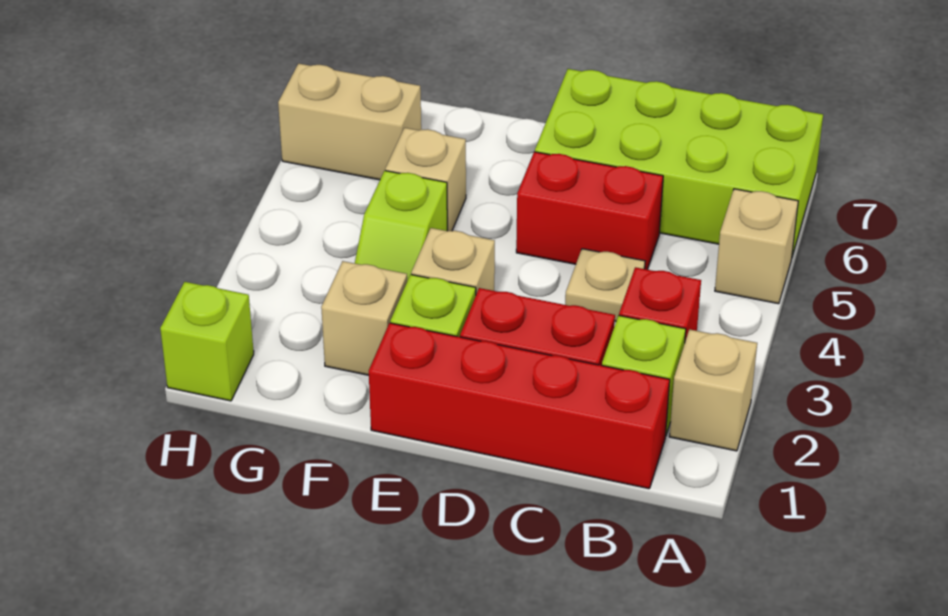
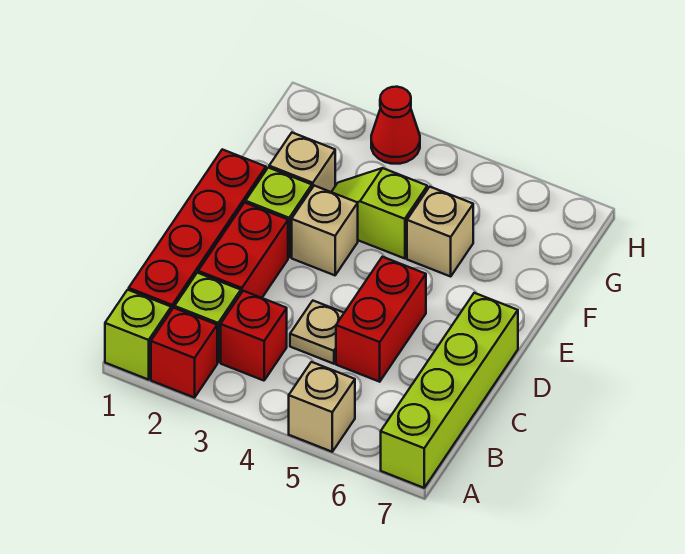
tan 1x1 brick [669,329,757,451] -> red 1x1 brick [151,308,217,398]
lime 2x4 brick [535,69,823,256] -> lime 1x4 brick [381,293,518,488]
tan 1x2 brick [278,64,421,180] -> none
lime 1x1 brick [160,282,254,401] -> lime 1x1 brick moved to [105,290,171,380]
none -> red 1x1 cone [371,87,420,164]

